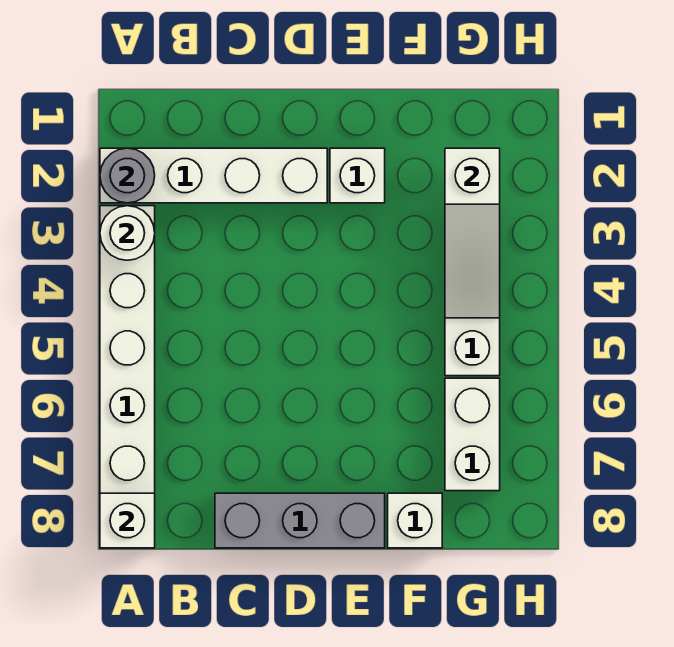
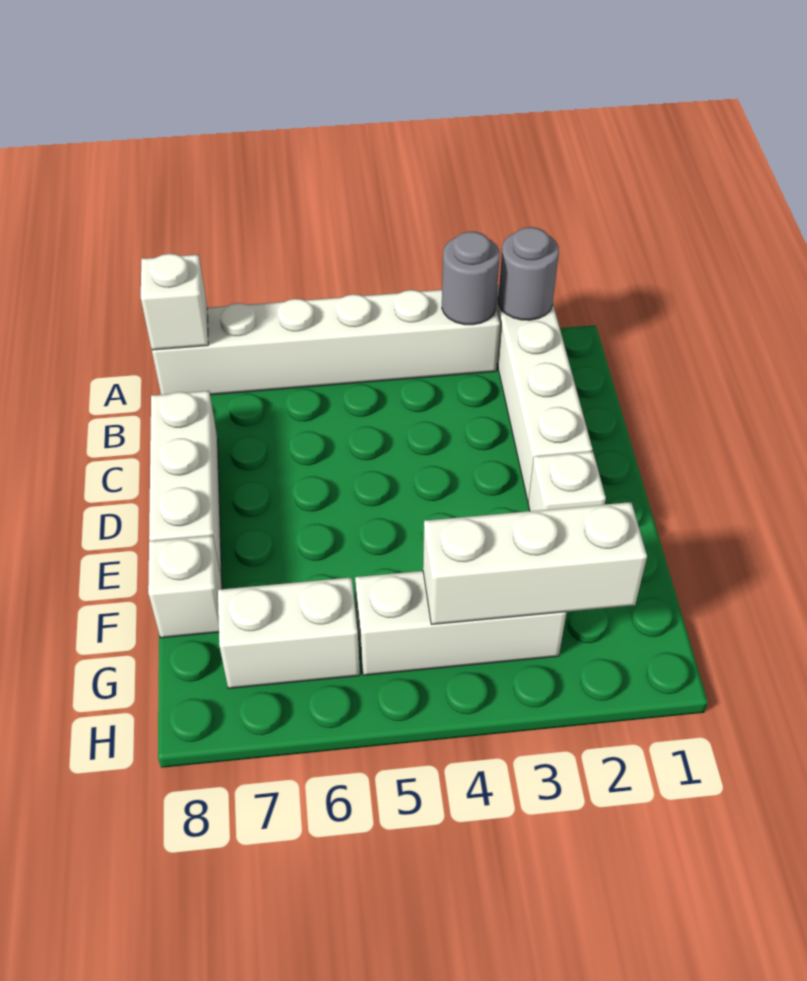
white 1x1 round brick [100,206,155,260] -> grey 1x1 round brick [442,232,500,325]
grey 1x3 brick [215,493,385,548] -> white 1x3 brick [149,391,222,578]
white 1x3 slope [445,148,500,318] -> white 1x3 brick [423,502,647,624]

